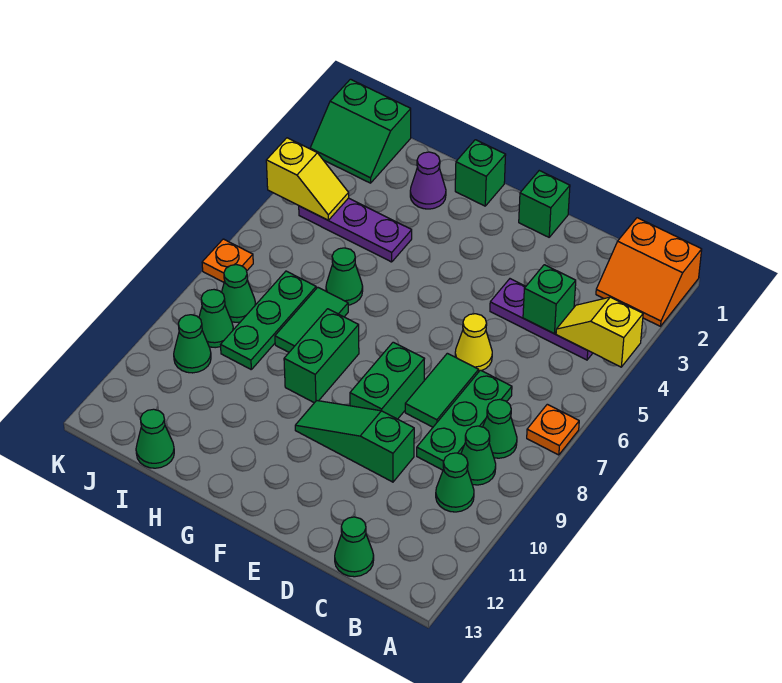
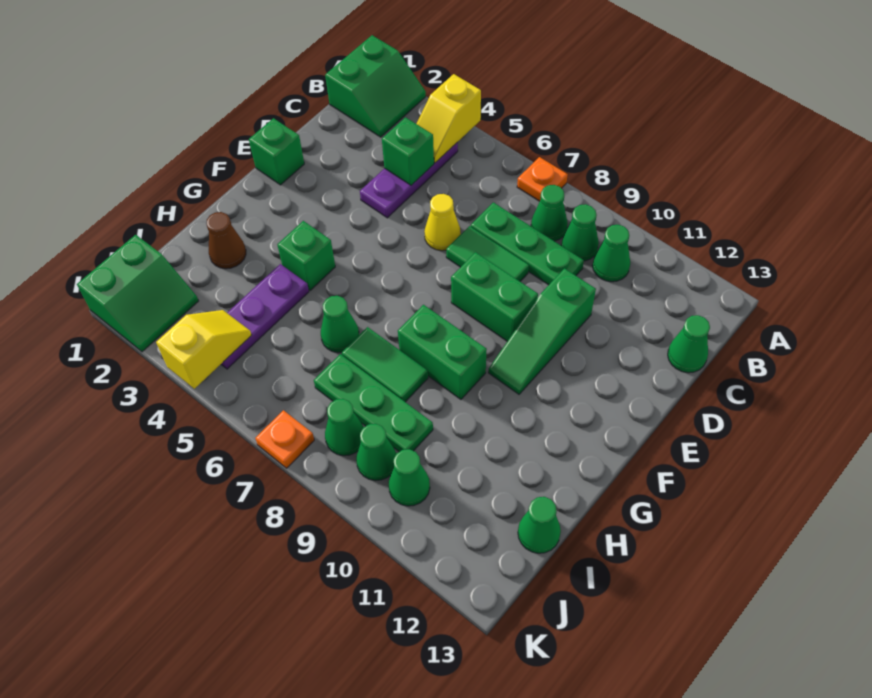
orange 2x2 slope [596,218,702,326] -> green 2x2 slope [325,35,426,137]
green 1x1 brick [455,140,506,206] -> green 1x1 brick moved to [277,221,335,290]
purple 1x1 cone [410,152,446,209] -> brown 1x1 cone [207,212,246,269]

